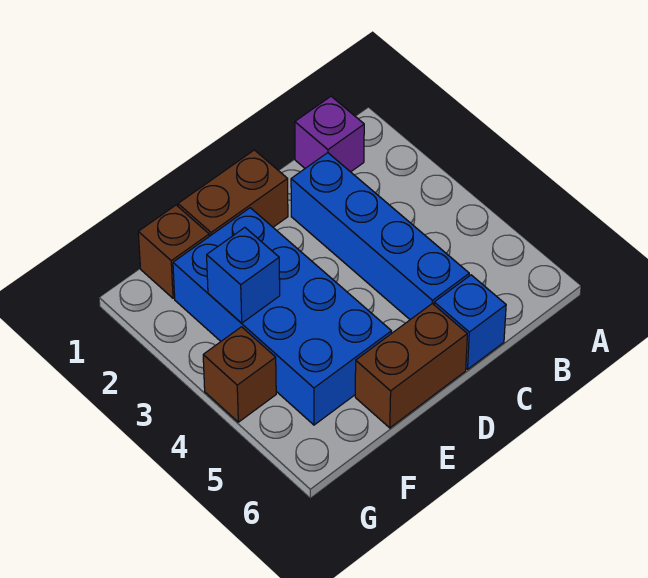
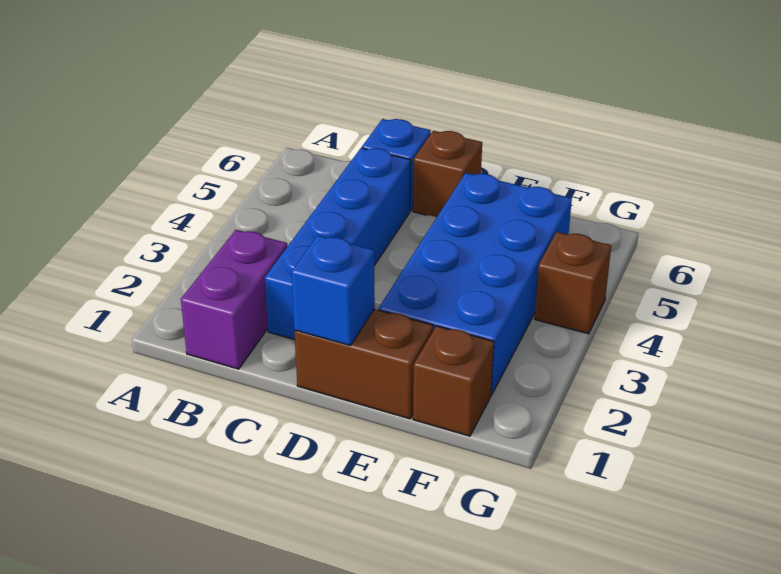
purple 1x1 brick [295,96,364,172] -> purple 1x2 brick [181,230,287,369]
brown 1x2 brick [355,303,467,428] -> brown 1x1 brick [413,131,482,217]
blue 1x1 brick [207,228,280,323] -> blue 1x1 brick moved to [291,235,375,346]

